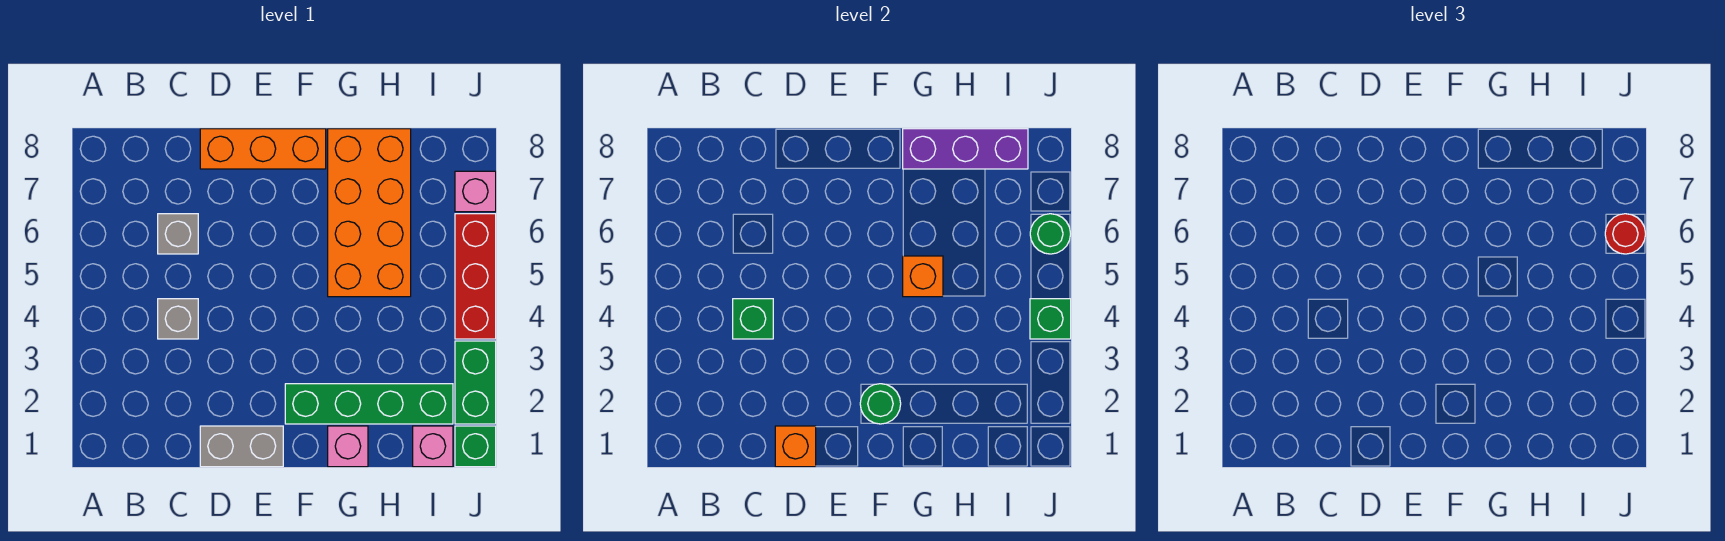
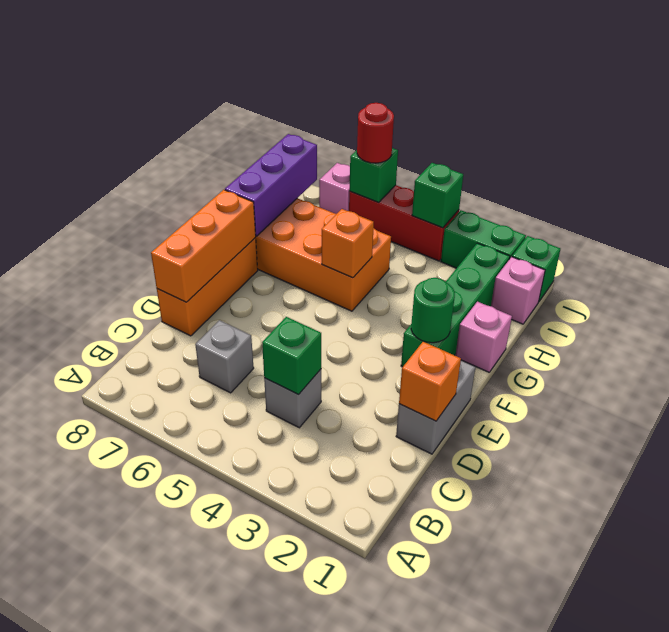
none -> orange 1x3 brick [151,190,256,302]
green 1x1 round brick [1030,214,1071,254] -> green 1x1 brick [349,148,398,202]

